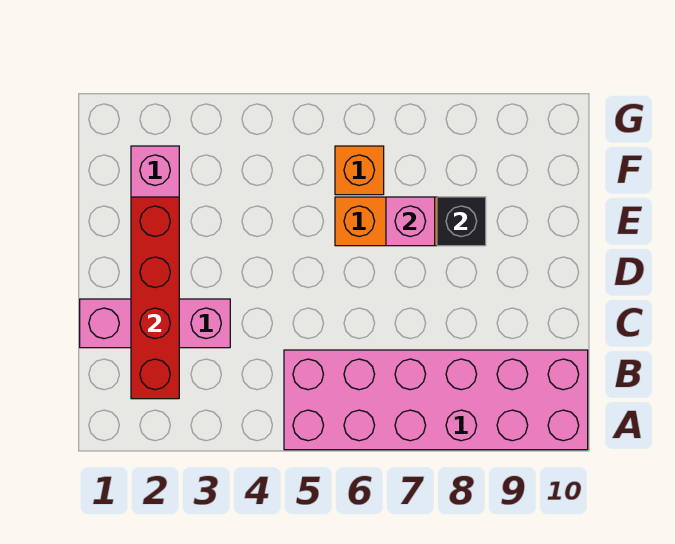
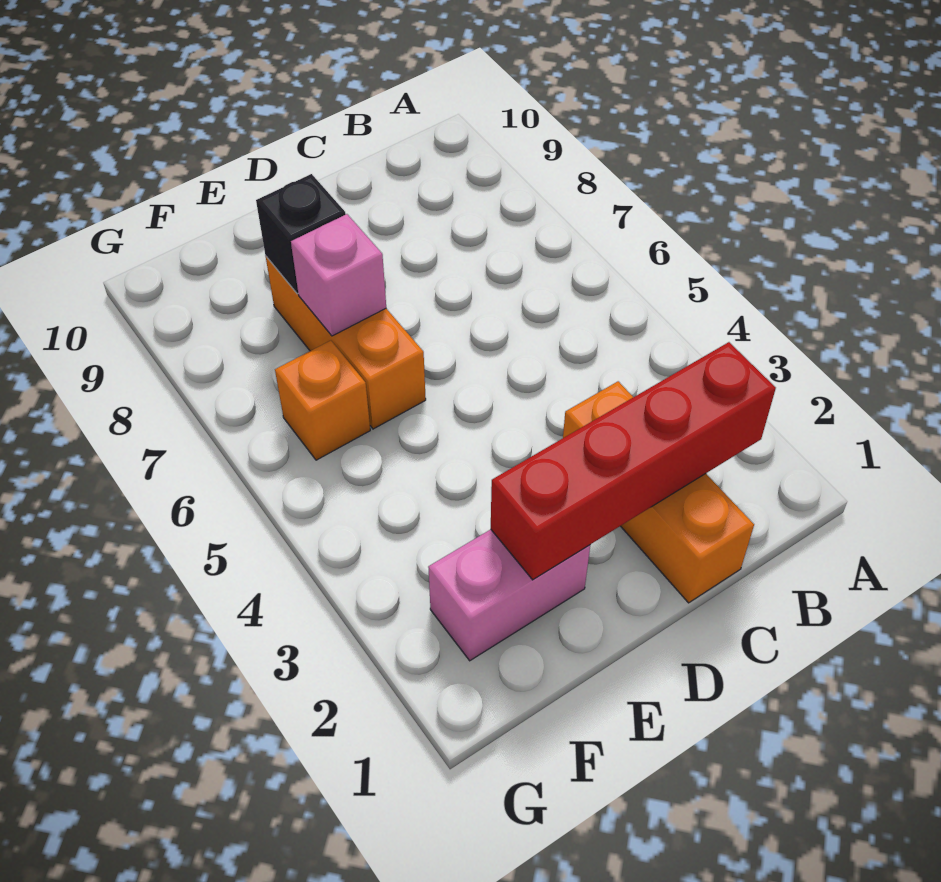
pink 2x6 brick [284,350,588,450] -> none
pink 1x3 brick [80,299,230,348] -> orange 1x3 brick [563,381,754,603]

